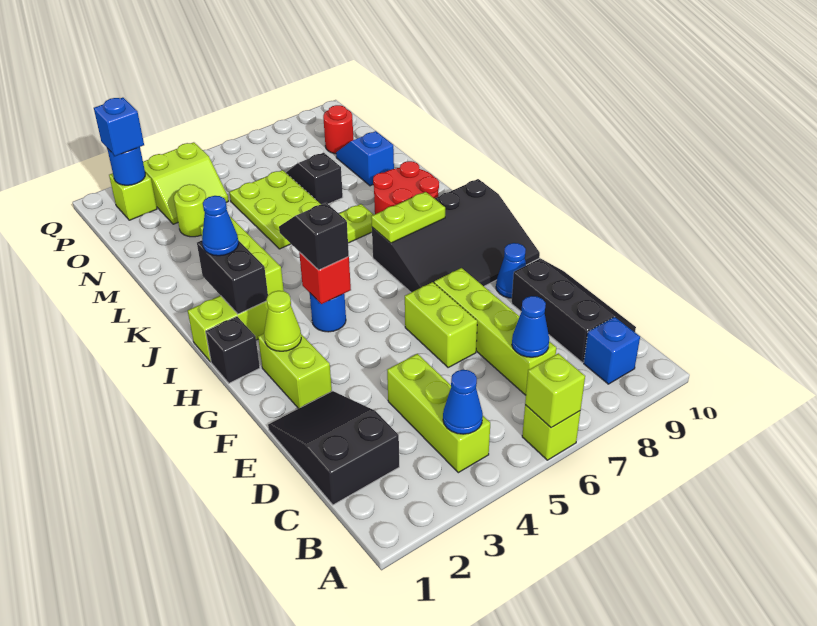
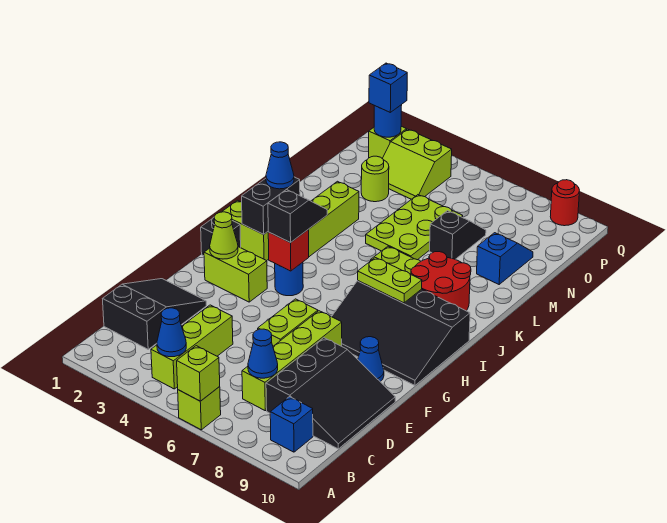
black 2x3 slope [512,258,636,363] -> black 3x3 slope [266,338,395,449]
lime 1x2 brick [258,334,332,409] -> lime 1x2 brick turned to [204,247,267,302]
red 1x1 round brick [323,105,353,154] -> red 1x1 round brick moved to [550,180,579,226]

